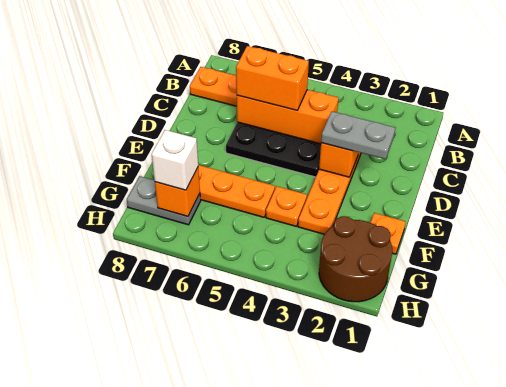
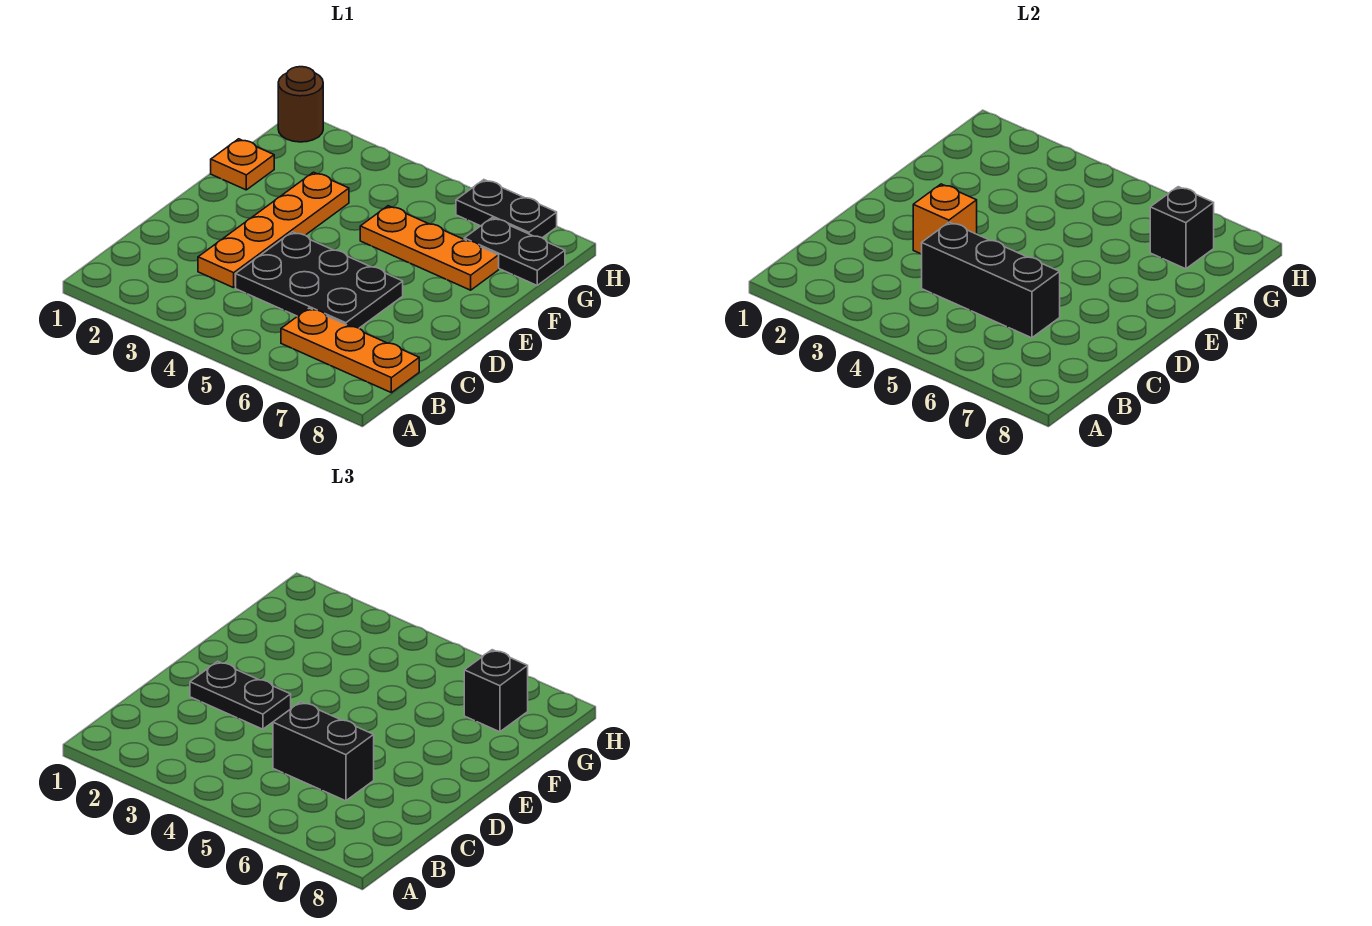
orange 1x3 brick [237,90,339,144] -> black 1x3 brick [921,222,1060,338]
orange 1x2 brick [236,46,309,110] -> black 1x2 brick [273,702,374,801]
grey 1x2 plate [321,111,395,159] -> black 1x2 plate [190,661,291,729]
orange 1x1 plate [266,186,307,226] -> none
brown 2x2 round brick [319,216,392,302] -> brown 1x1 round brick [278,67,323,142]
grey 1x2 plate [127,176,201,225] -> black 1x2 plate [464,218,565,285]
orange 1x1 brick [155,168,200,216] -> black 1x1 brick [1150,187,1214,269]
white 1x1 brick [152,130,198,190] -> black 1x1 brick [464,650,528,732]
none -> black 1x2 plate [456,180,557,238]

